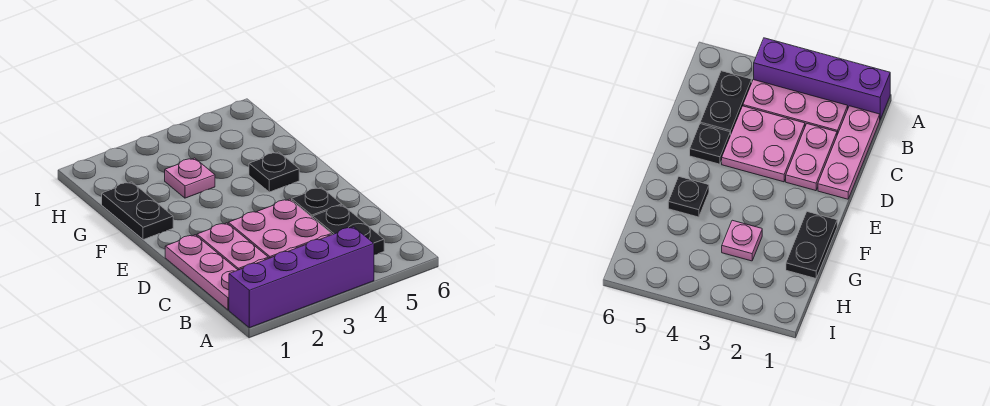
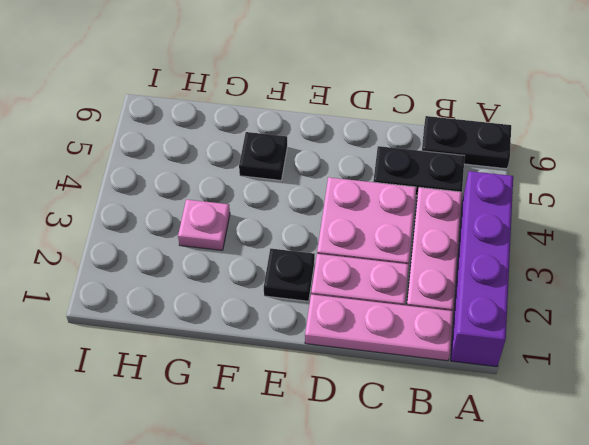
black 1x1 plate [292,187,342,218] -> black 1x1 plate moved to [264,248,315,301]
black 1x2 plate [102,182,173,240] -> black 1x2 plate moved to [422,116,511,169]

